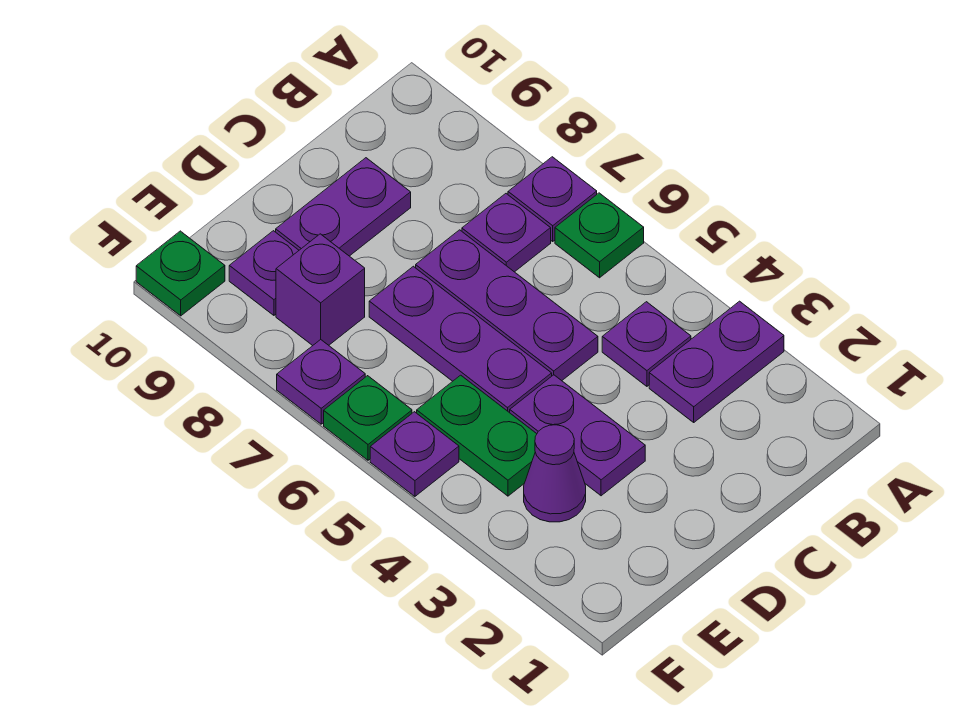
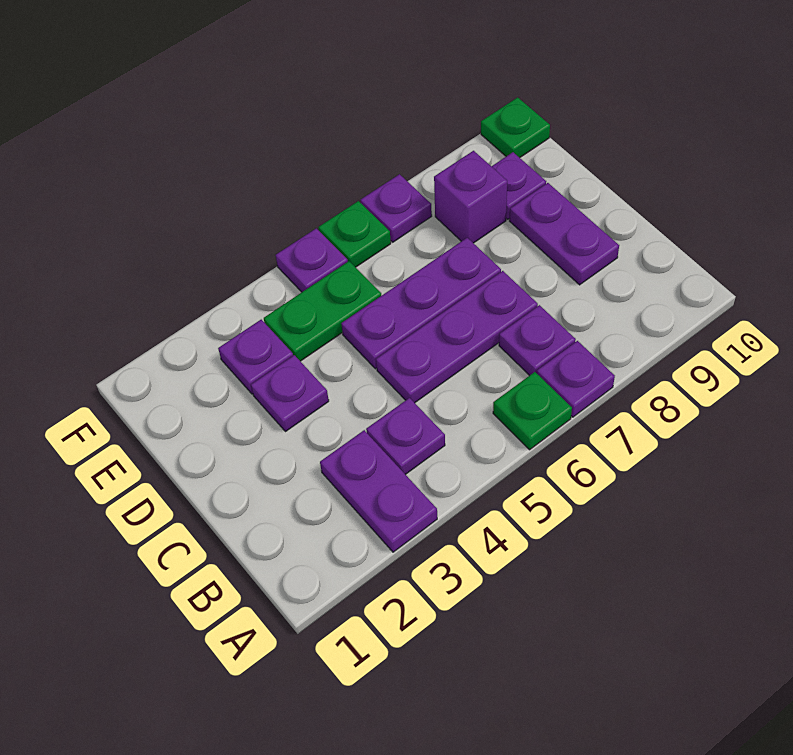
purple 1x2 plate [510,375,645,496] -> purple 1x1 plate [251,355,329,432]
purple 1x1 cone [524,425,586,522] -> purple 1x1 plate [218,320,293,394]

